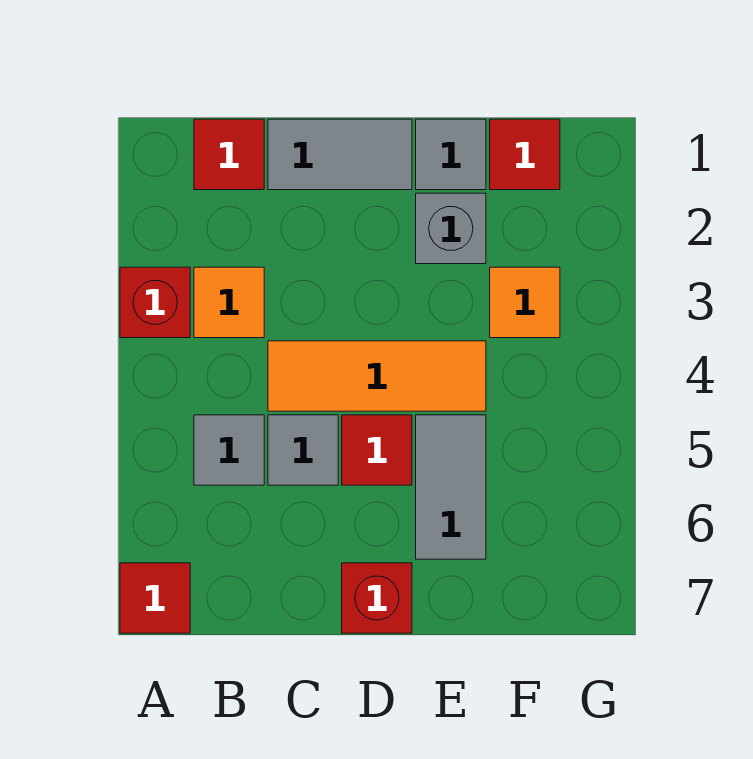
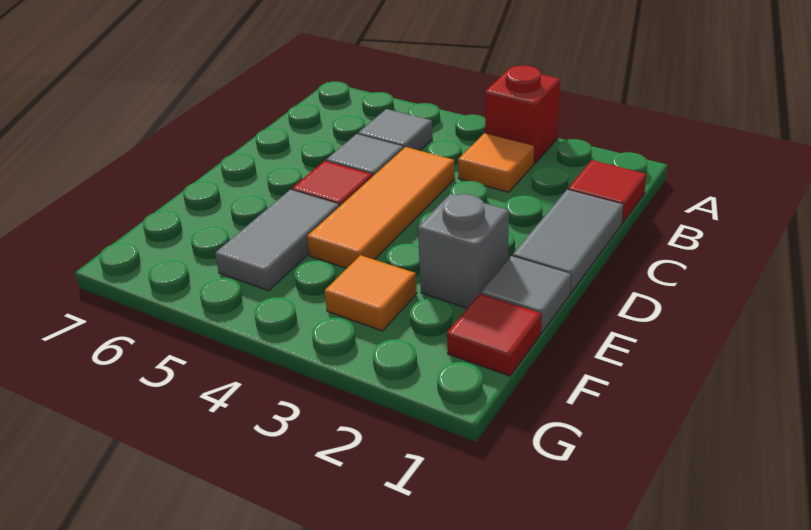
red 1x1 tile [120,563,190,633] -> none
red 1x1 brick [342,563,412,633] -> none
grey 1x2 tile [416,415,486,559] -> grey 1x2 tile turned to [215,190,339,291]

